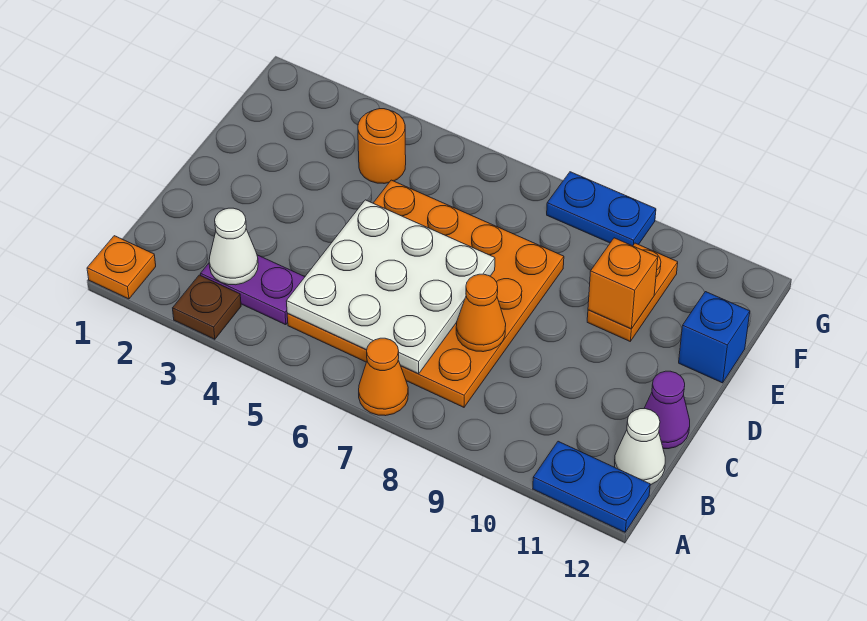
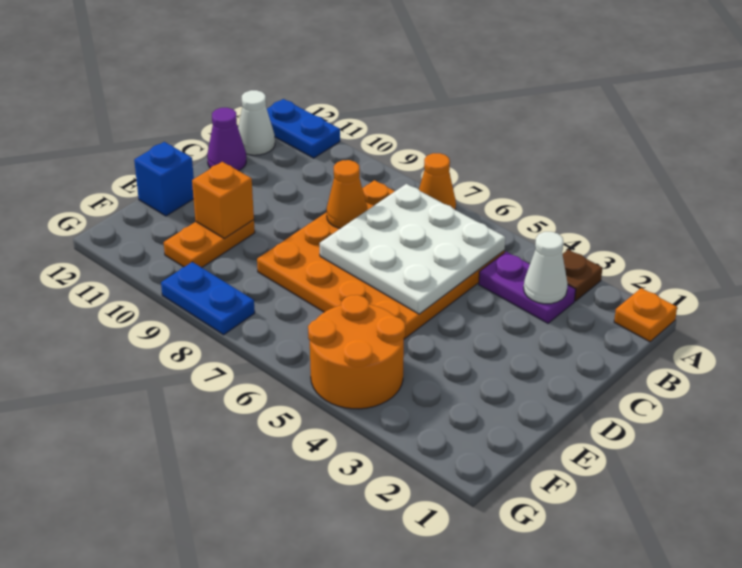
orange 1x1 round brick [358,109,406,184] -> orange 2x2 round brick [308,295,405,409]

